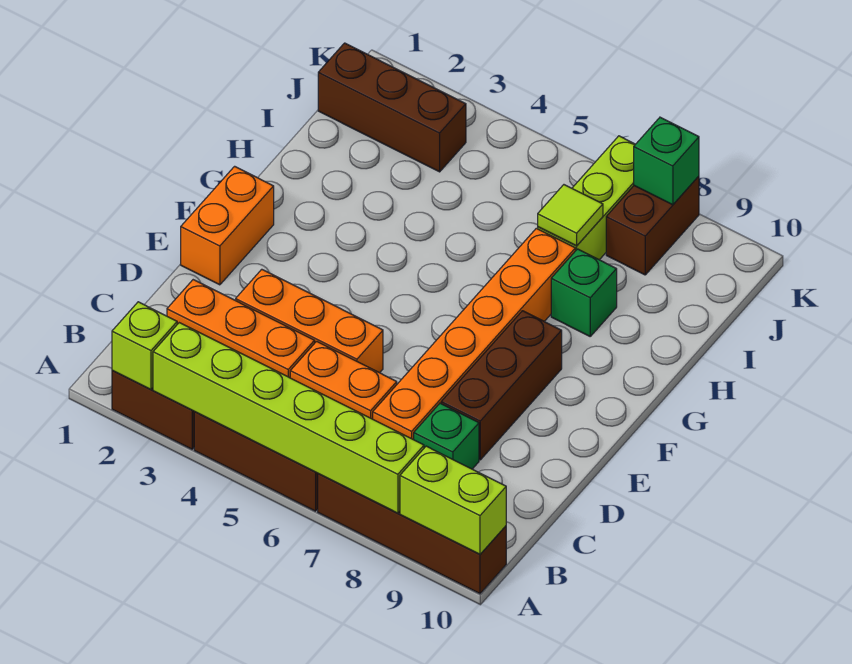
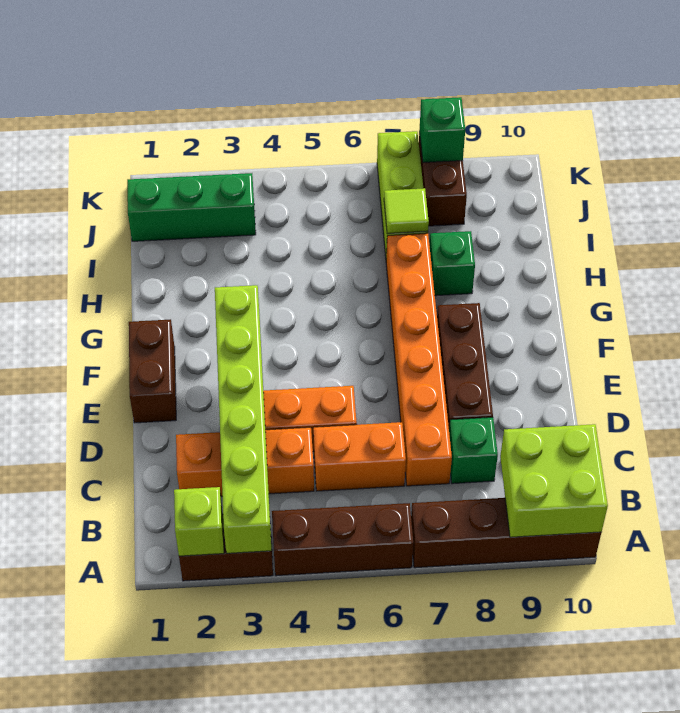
lime 1x6 brick [153,323,424,513] -> lime 1x6 brick turned to [215,285,272,553]
lime 1x2 brick [400,446,506,554] -> lime 2x2 brick [500,424,608,537]
orange 1x2 brick [181,166,274,285] -> brown 1x2 brick [129,319,176,423]
brown 1x3 brick [318,43,466,172] -> green 1x3 brick [127,173,256,241]

